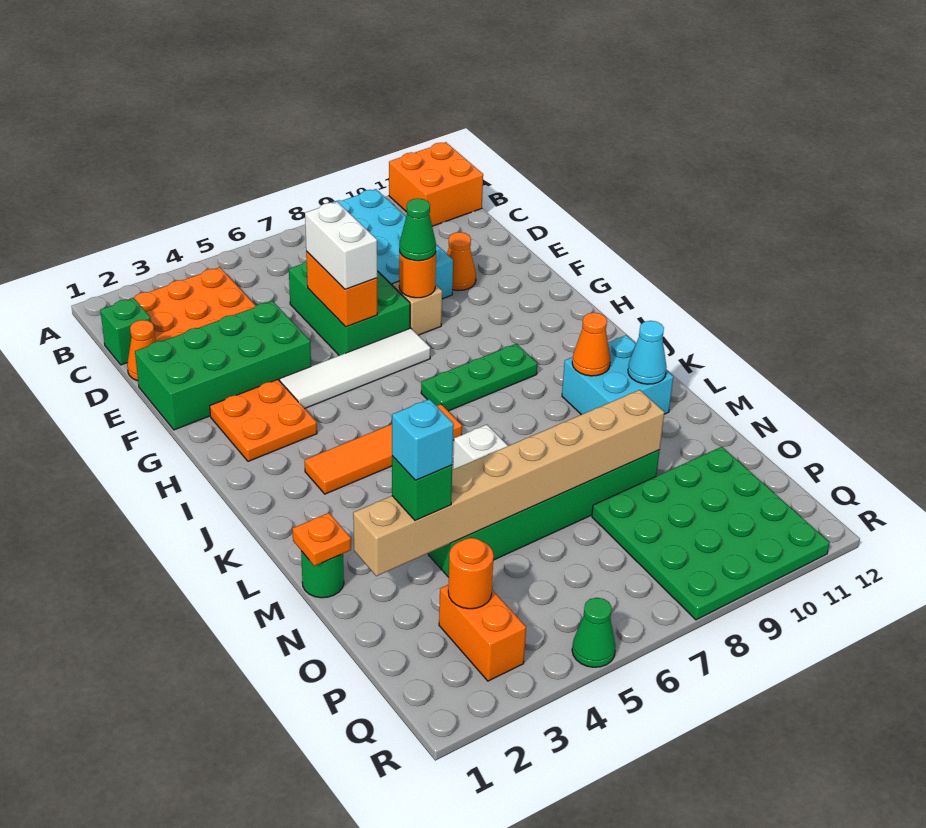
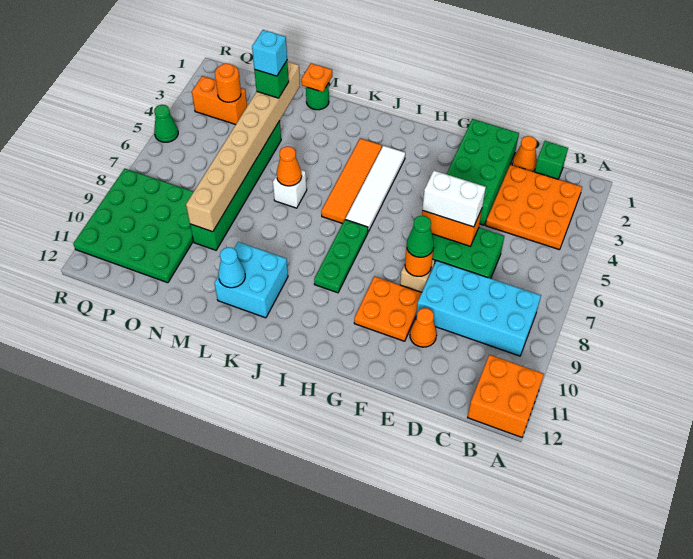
orange 2x2 plate [210,379,317,461] -> orange 2x2 plate moved to [354,276,422,341]
white 1x4 tile [280,328,430,409] -> white 1x4 tile moved to [345,146,405,232]
orange 1x1 cone [572,313,611,376] -> orange 1x1 cone moved to [277,146,302,186]

